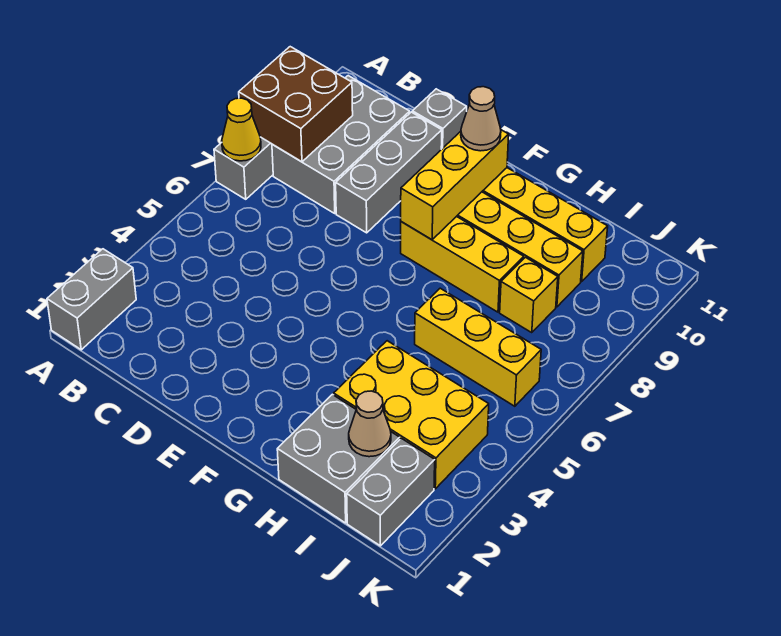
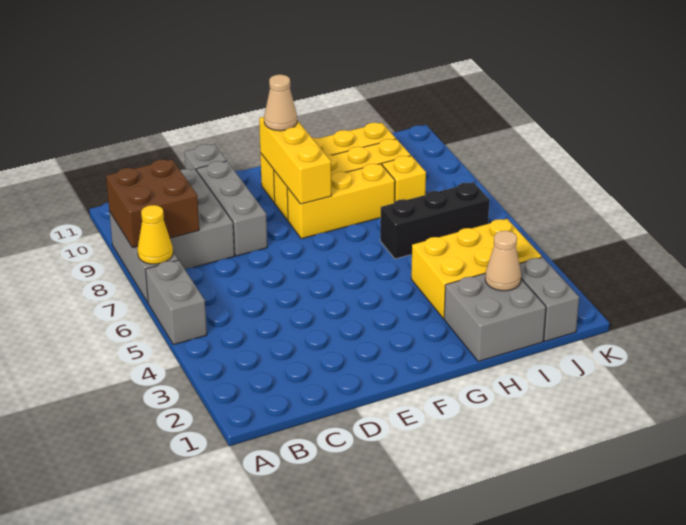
grey 1x2 brick [47,249,136,350] -> grey 1x2 brick moved to [146,260,207,345]
yellow 1x3 brick [415,288,541,406] -> black 1x3 brick [380,182,489,259]

